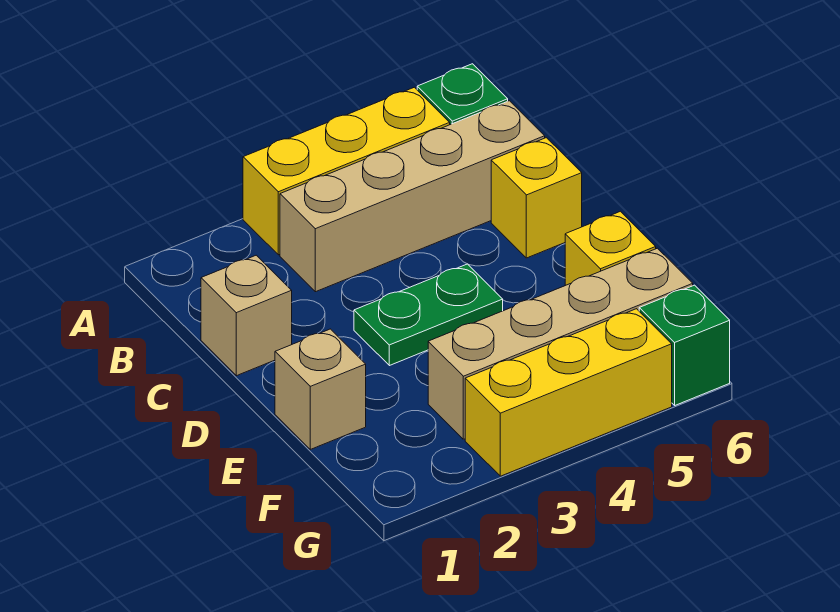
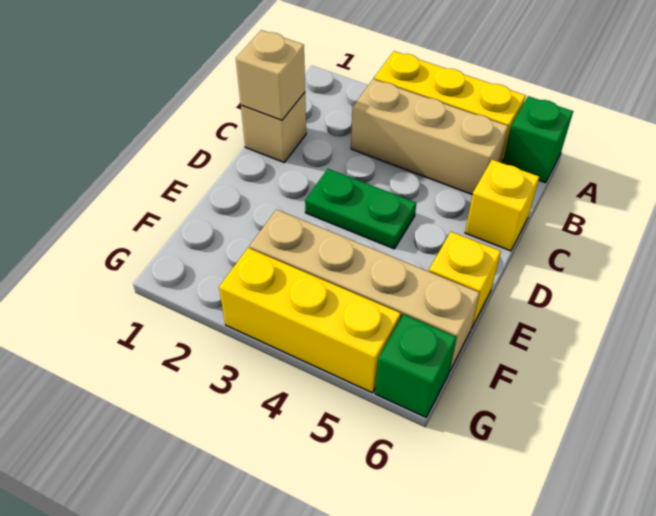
tan 1x4 brick [280,101,545,292] -> tan 1x3 brick [351,79,508,195]
tan 1x1 brick [275,329,366,449] -> tan 1x1 brick moved to [236,30,305,120]

